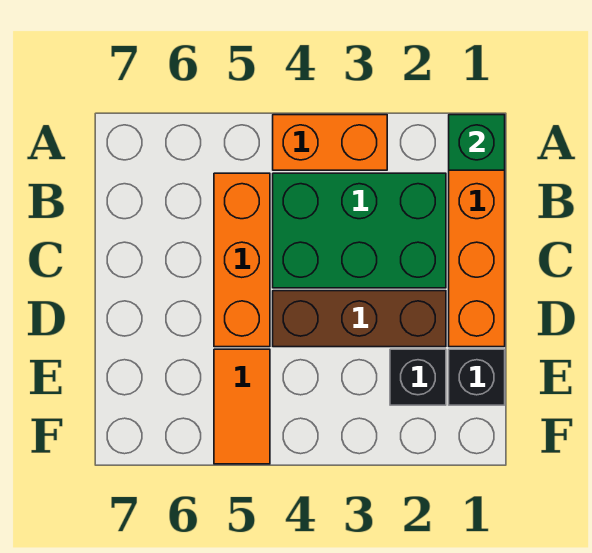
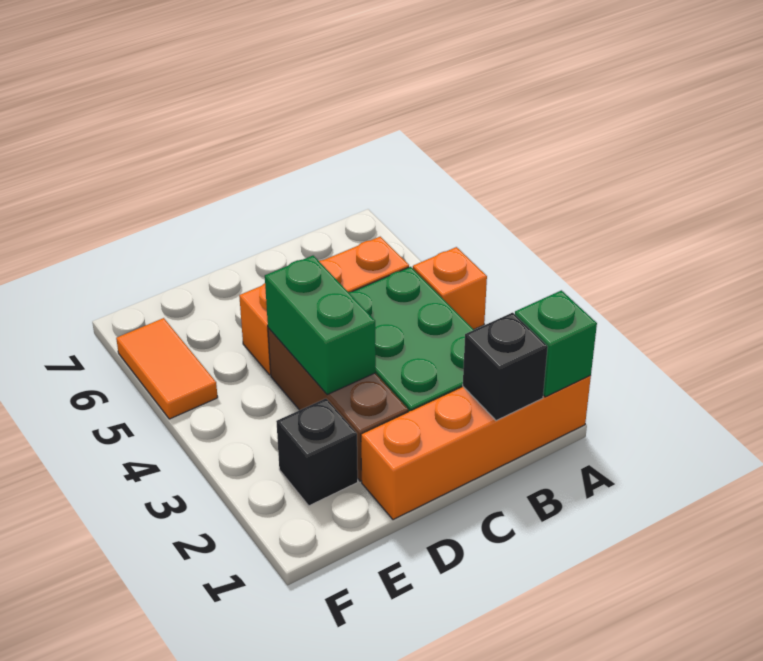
orange 1x2 brick [273,115,387,170] -> orange 1x1 brick [413,247,487,329]
none -> green 1x2 brick [265,256,376,395]
black 1x1 brick [449,349,505,405] -> black 1x1 brick moved to [463,313,548,421]
orange 1x2 tile [214,349,270,464] -> orange 1x2 tile turned to [116,318,218,419]

